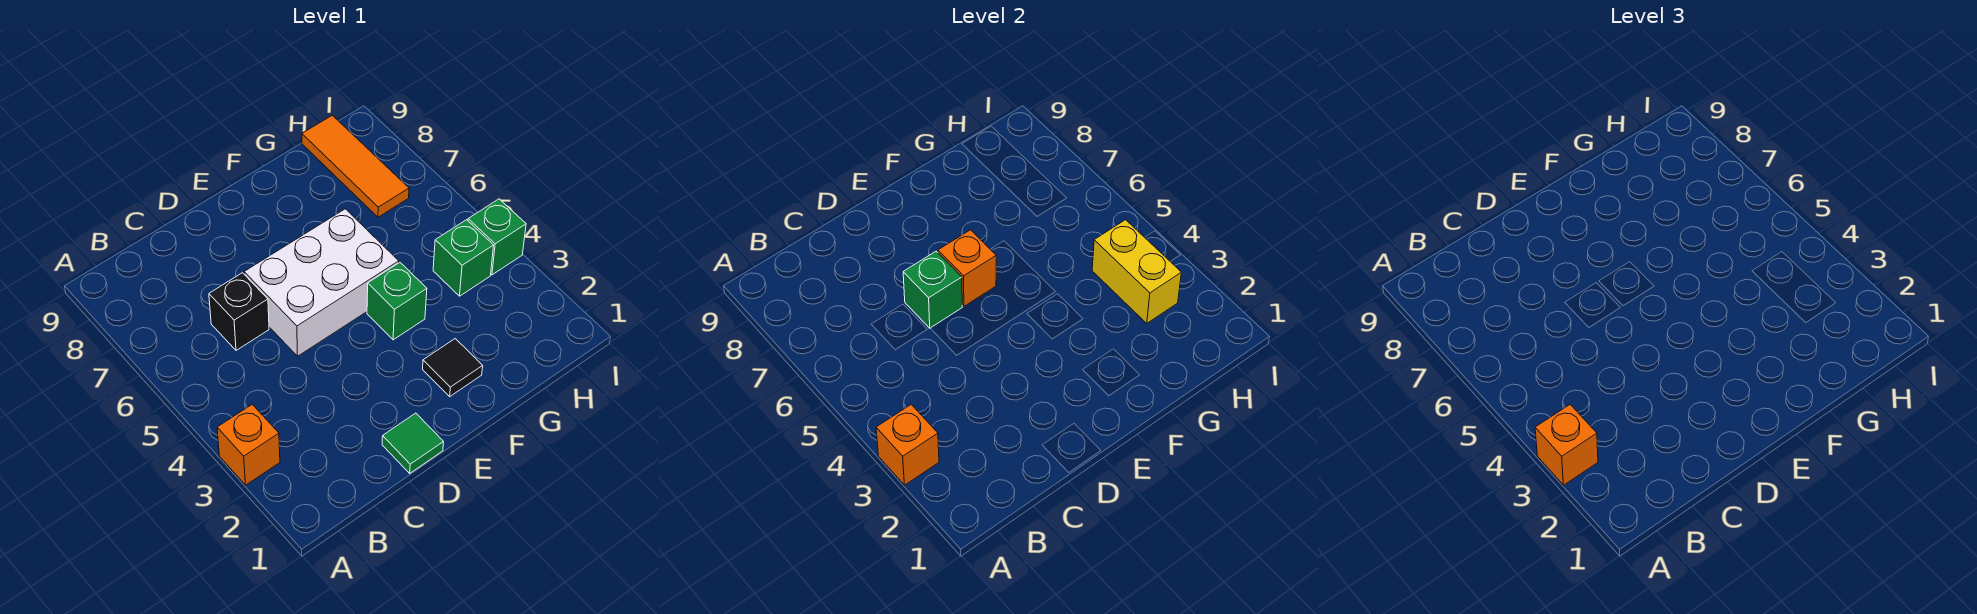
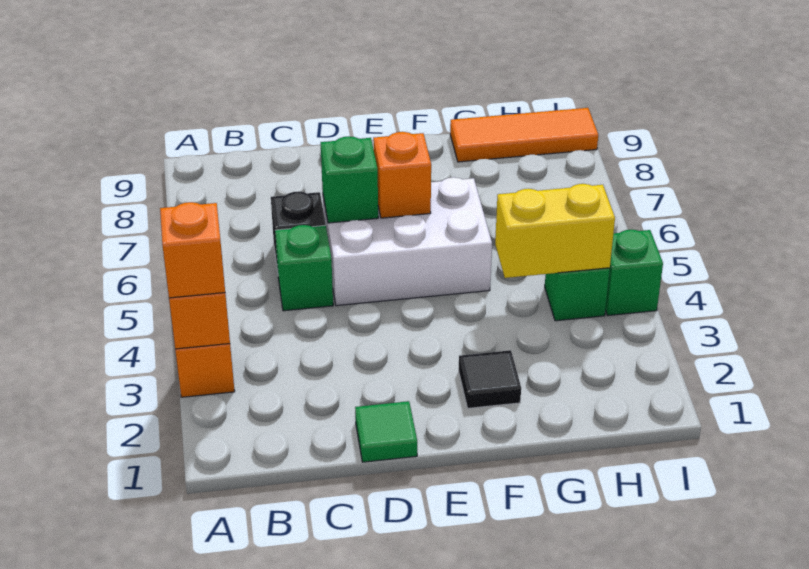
green 1x1 brick [367,263,427,340] -> green 1x1 brick moved to [275,225,333,311]
yellow 1x2 brick [1092,220,1181,323] -> yellow 1x2 brick turned to [495,184,615,278]
orange 1x3 tile [302,115,409,217] -> orange 1x3 tile turned to [450,108,598,162]

